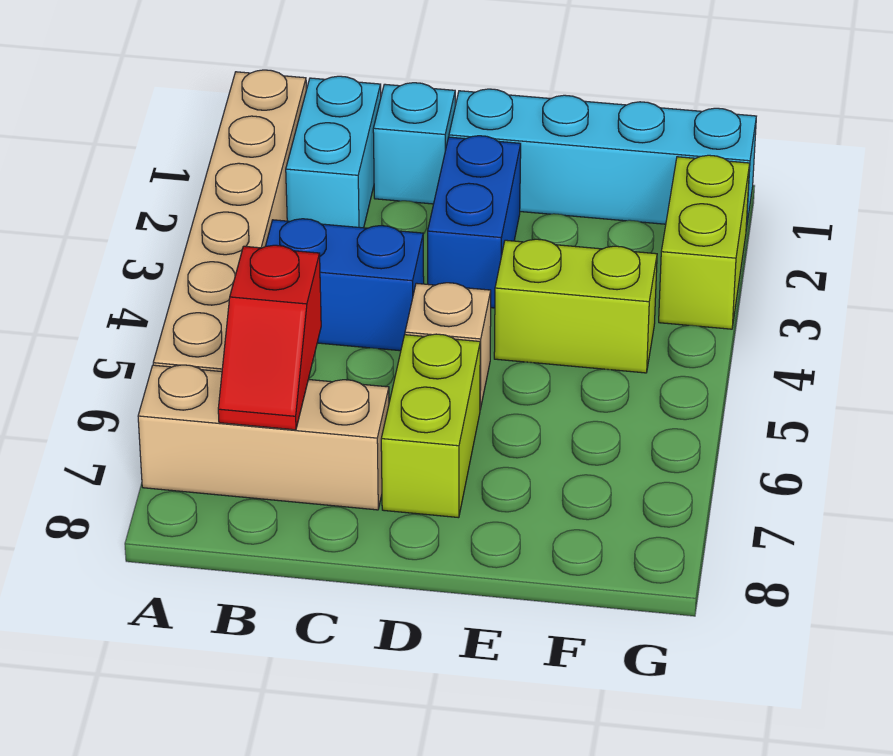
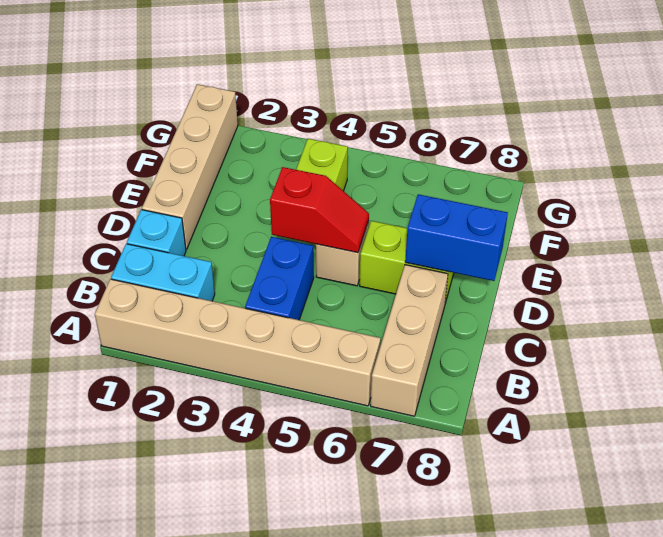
red 1x2 slope [218,245,321,430] -> red 1x2 slope moved to [270,167,369,253]
cyan 1x4 brick [449,89,756,229] -> tan 1x4 brick [142,84,238,250]
blue 1x2 brick [428,136,521,308] -> blue 1x2 brick moved to [405,194,508,281]
lime 1x2 brick [659,155,750,329] -> none

